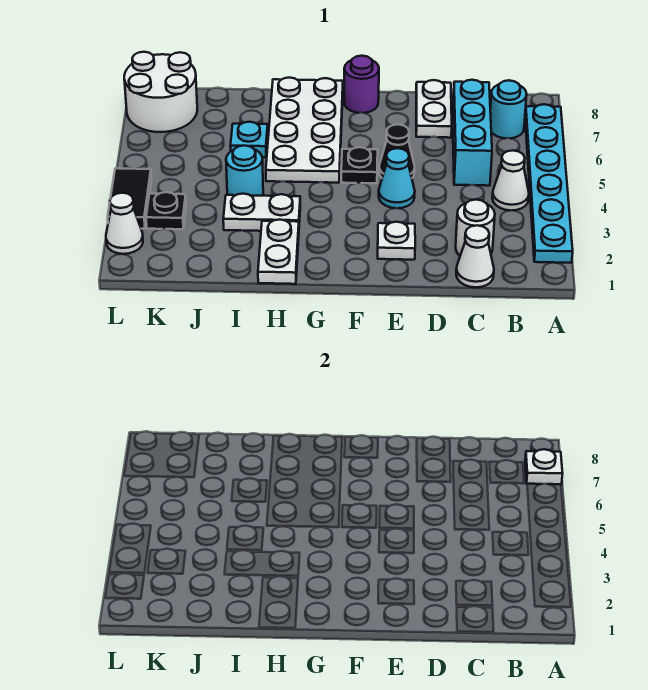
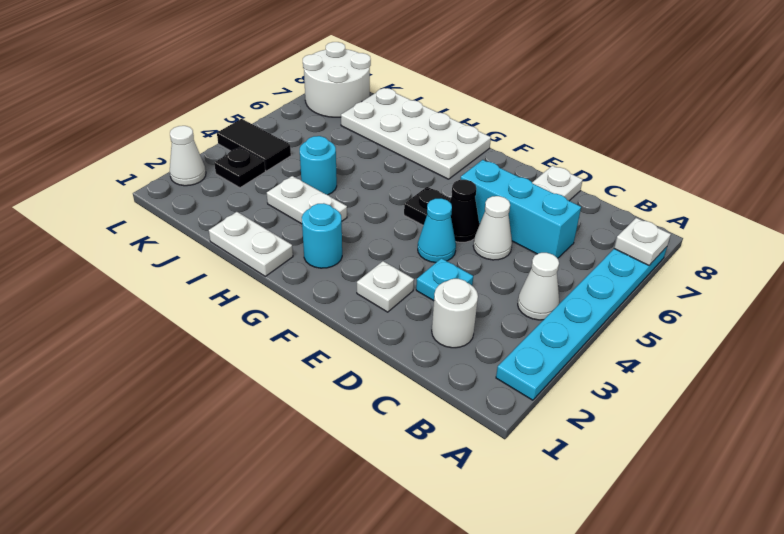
cyan 1x1 round brick [490,80,527,138] -> cyan 1x1 round brick moved to [302,203,342,268]
white 1x1 cone [456,225,494,287] -> white 1x1 cone moved to [473,196,512,260]
cyan 1x3 brick [453,80,492,186] -> cyan 1x3 brick turned to [461,160,581,258]
purple 1x1 round brick [344,56,379,113] -> none
white 2x4 plate [266,78,343,183] -> white 2x4 plate turned to [341,88,491,179]
white 1x2 plate [258,220,299,284] -> white 1x2 plate turned to [209,212,293,276]
cyan 1x1 plate [230,122,268,157] -> cyan 1x1 plate moved to [416,258,473,301]
black 1x2 tile [108,168,152,229] -> black 1x2 tile turned to [217,119,291,171]

